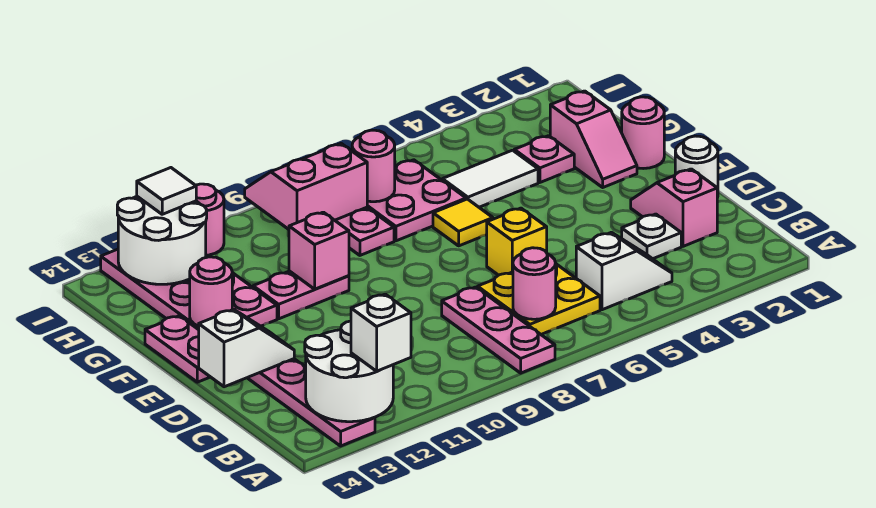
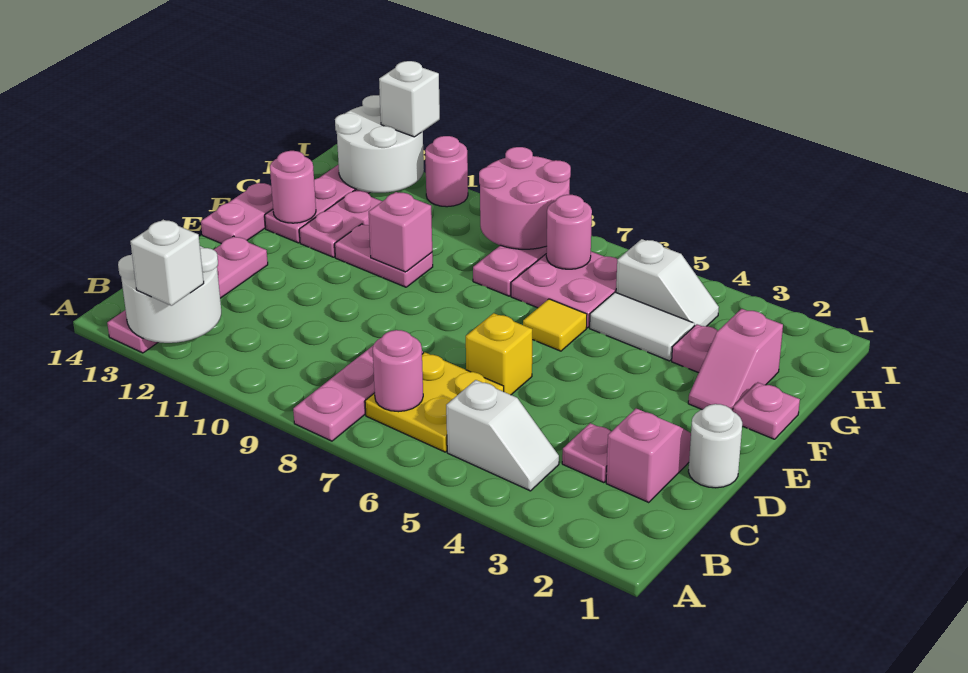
white 1x1 plate [622,214,681,259] -> pink 1x1 plate [562,423,611,483]
white 1x2 slope [199,309,294,387] -> white 1x2 slope moved to [616,239,719,326]
pink 1x1 round brick [622,97,664,169] -> pink 1x1 plate [733,382,800,439]
pink 2x2 slope [245,144,367,229] -> pink 2x2 round brick [479,147,571,249]
white 1x1 tile [137,168,196,214] -> white 1x1 brick [379,61,440,137]

